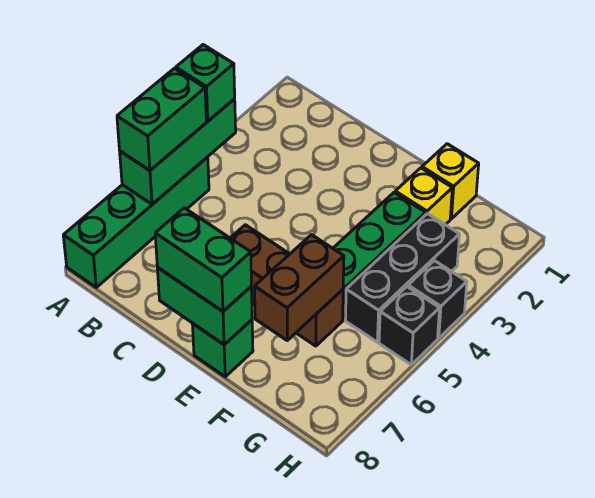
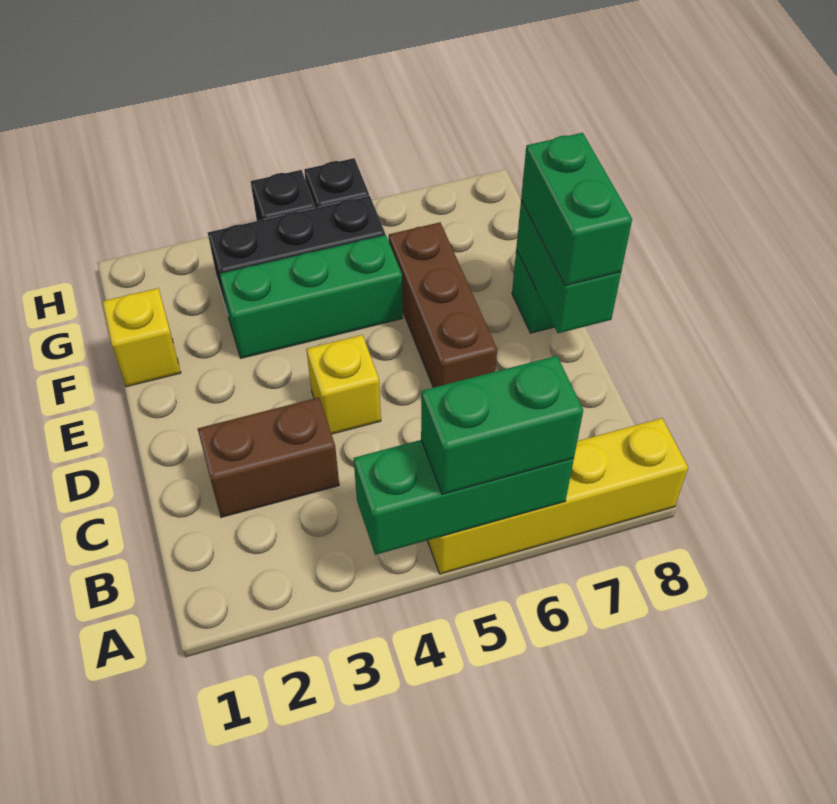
green 1x1 brick [176,45,235,121] -> none
green 1x4 brick [63,157,209,287] -> yellow 1x4 brick [427,418,688,574]
yellow 1x1 brick [395,168,452,225] -> yellow 1x1 brick moved to [306,335,381,434]
brown 1x2 brick [255,235,344,340] -> brown 1x2 brick moved to [198,397,339,517]

